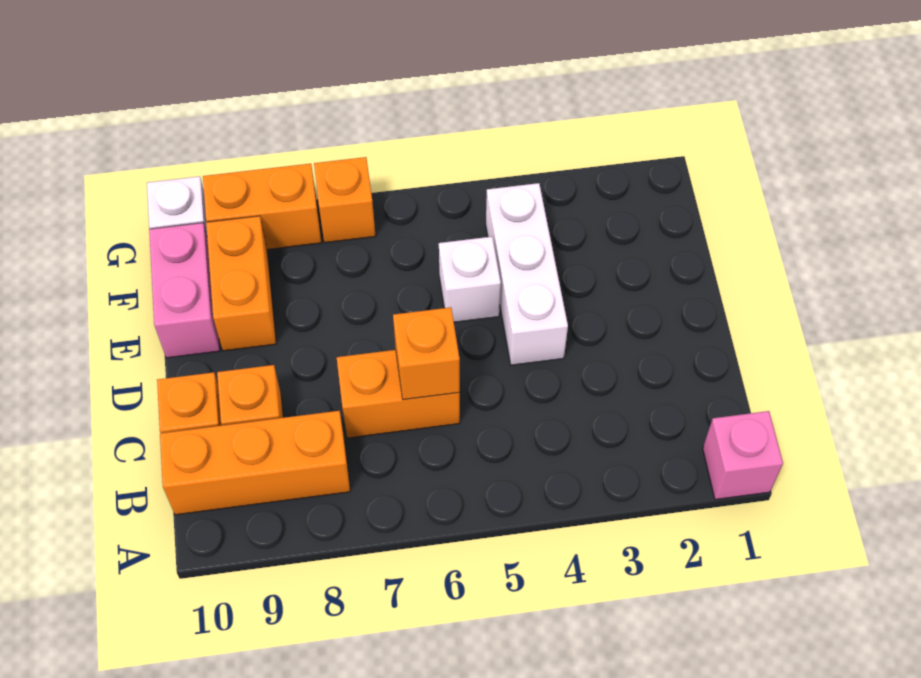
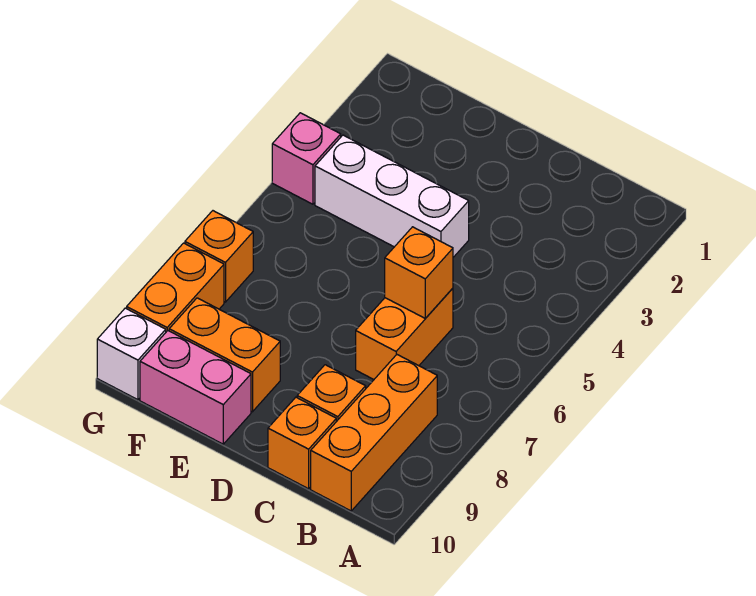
pink 1x1 brick [703,411,783,499] -> pink 1x1 brick moved to [272,113,341,204]
white 1x1 brick [439,237,501,322] -> none

